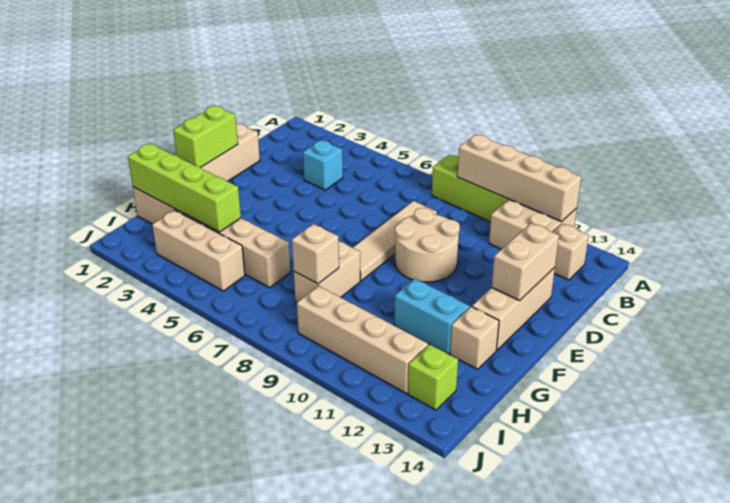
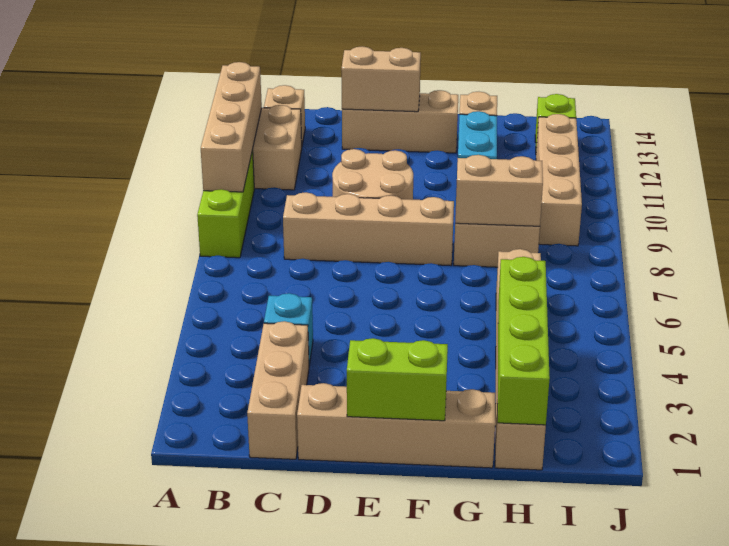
tan 1x4 tile [353,201,437,281] -> tan 1x4 brick [283,192,454,266]
tan 1x1 brick [292,224,339,284] -> tan 1x2 brick [455,155,543,226]
tan 1x3 brick [152,210,245,291] -> tan 1x3 brick moved to [247,321,309,459]

